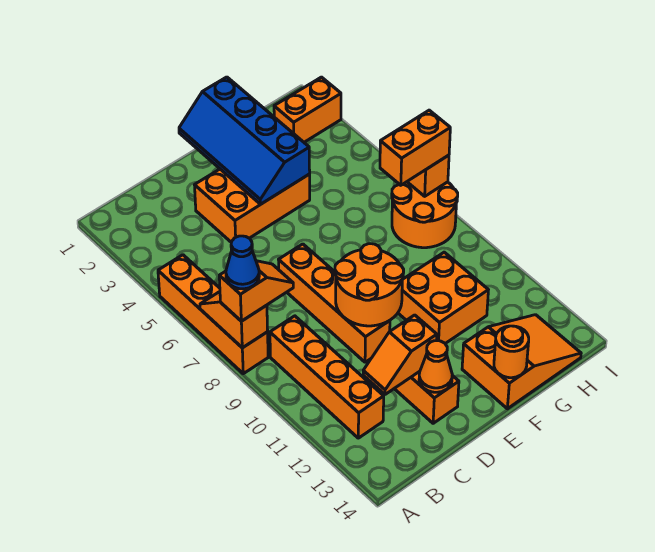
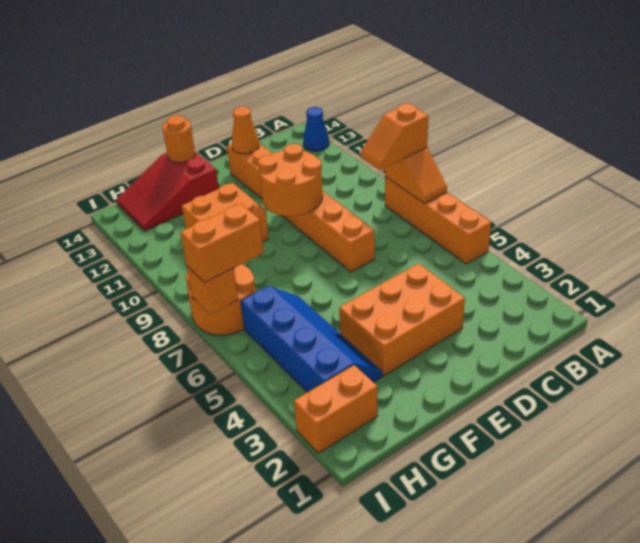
blue 1x1 cone [226,236,259,289] -> blue 1x1 cone moved to [303,107,329,151]
orange 1x4 brick [270,316,384,438] -> none
orange 1x2 slope [363,315,437,394] -> none
blue 2x4 slope [179,77,310,204] -> blue 2x4 slope moved to [241,286,383,392]
orange 2x3 slope [462,315,581,409] -> red 2x3 slope [117,152,219,231]

